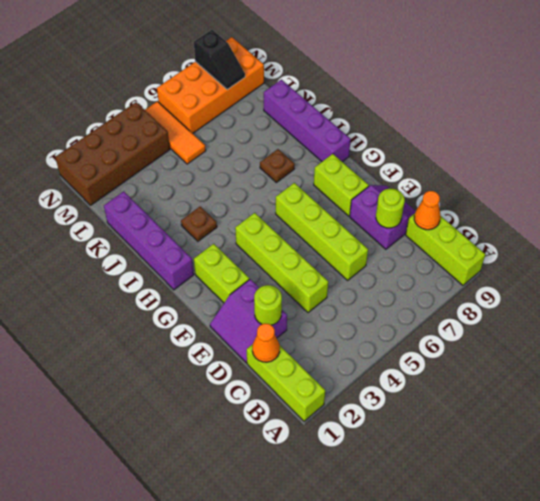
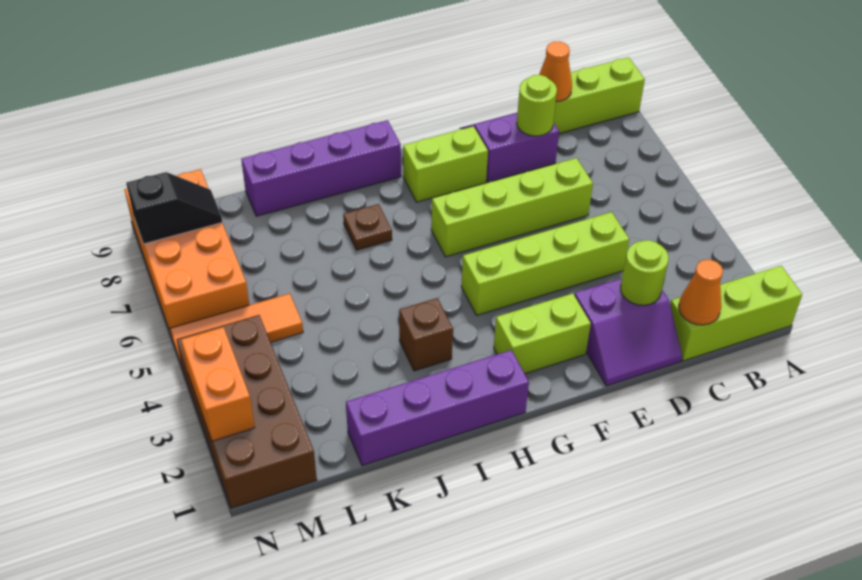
brown 1x1 plate [181,206,217,241] -> brown 1x1 brick [399,298,453,371]
none -> orange 1x2 brick [181,327,255,441]

